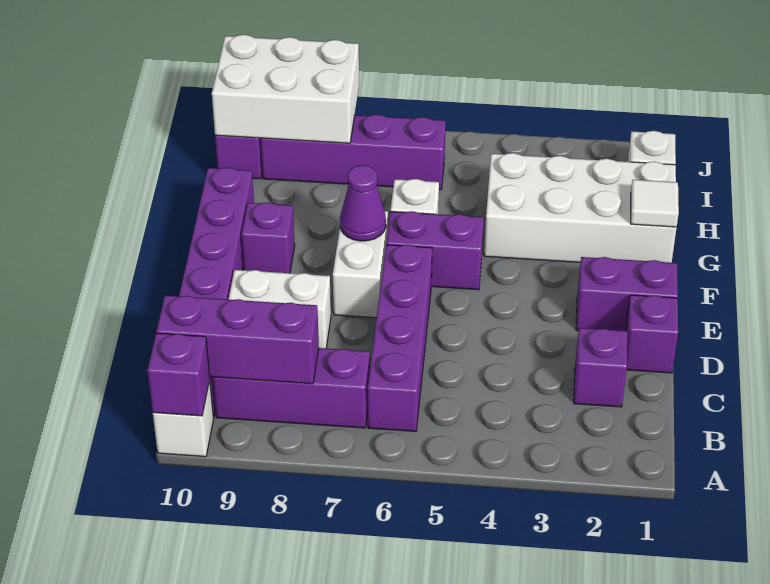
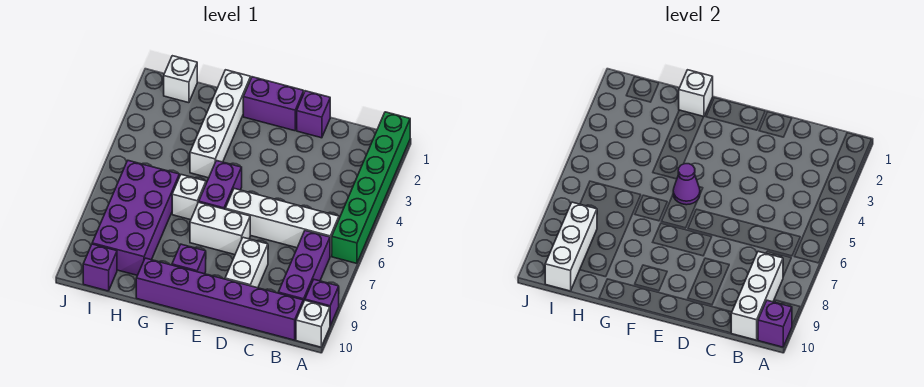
none -> green 1x6 brick [332,112,410,263]
purple 1x4 brick [368,245,432,431] -> white 1x4 brick [225,189,339,256]
purple 1x3 brick [156,295,319,384] -> white 1x3 brick [731,251,783,340]
purple 1x1 brick [574,328,627,407] -> purple 1x1 brick moved to [305,280,339,326]
purple 1x2 brick [576,257,678,331] -> purple 1x2 brick turned to [243,77,304,131]
purple 1x1 cone [340,165,386,241] -> purple 1x1 cone moved to [673,164,700,205]
white 2x4 brick [484,153,677,263] -> white 1x4 brick [190,70,251,178]
white 1x1 tile [631,180,679,227] -> white 1x1 brick [679,70,713,116]
purple 1x4 brick [261,114,446,190] -> purple 2x4 brick [92,161,179,275]
white 2x3 brick [212,35,359,143] -> white 1x3 brick [545,202,597,291]

